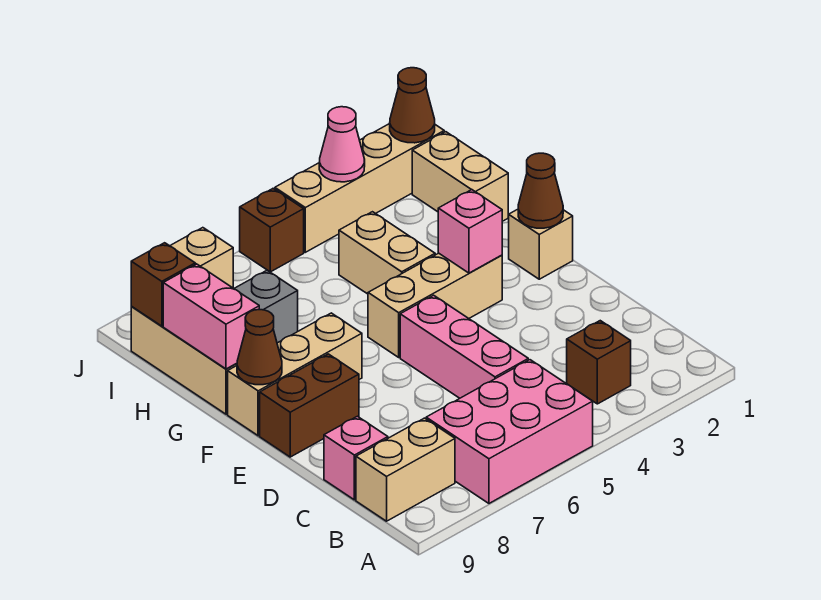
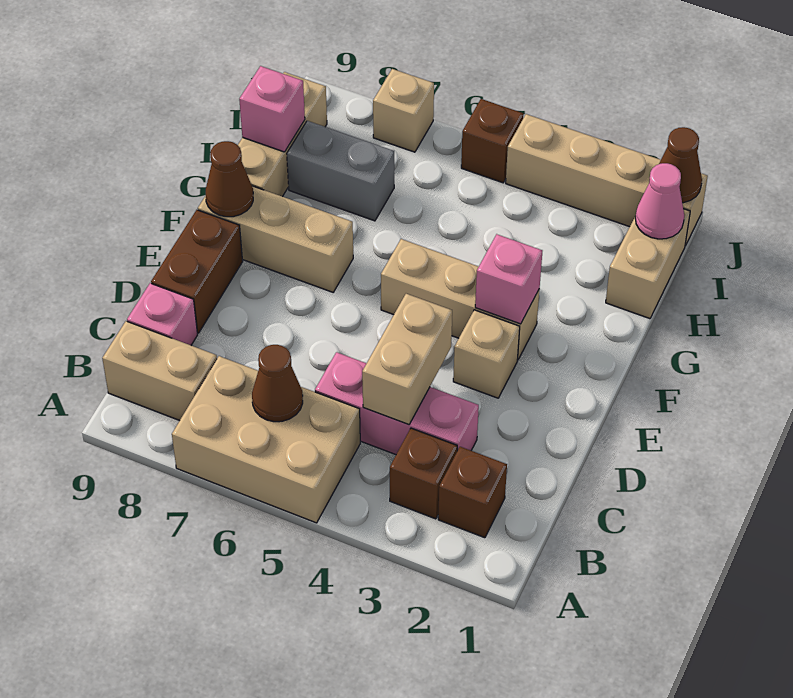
pink 2x3 brick [426,360,593,503] -> tan 2x3 brick [172,356,360,523]
pink 1x3 brick [400,295,528,398] -> pink 1x3 brick turned to [315,352,479,455]
brown 1x2 brick [260,354,359,457] -> brown 1x2 brick turned to [151,210,243,333]
tan 1x1 brick [509,209,573,279] -> tan 1x1 brick moved to [453,310,520,398]
brown 1x1 cone [518,153,563,228] -> brown 1x1 cone moved to [252,345,303,422]
tan 1x2 brick [339,212,435,294] -> tan 1x2 brick moved to [362,294,452,425]
pink 1x2 brick [163,264,259,369] -> pink 1x1 brick [239,66,305,152]
brown 1x1 brick [131,243,195,326] -> brown 1x1 brick moved to [438,447,507,538]
pink 1x1 cone [319,107,365,182] -> pink 1x1 cone moved to [635,163,684,239]

